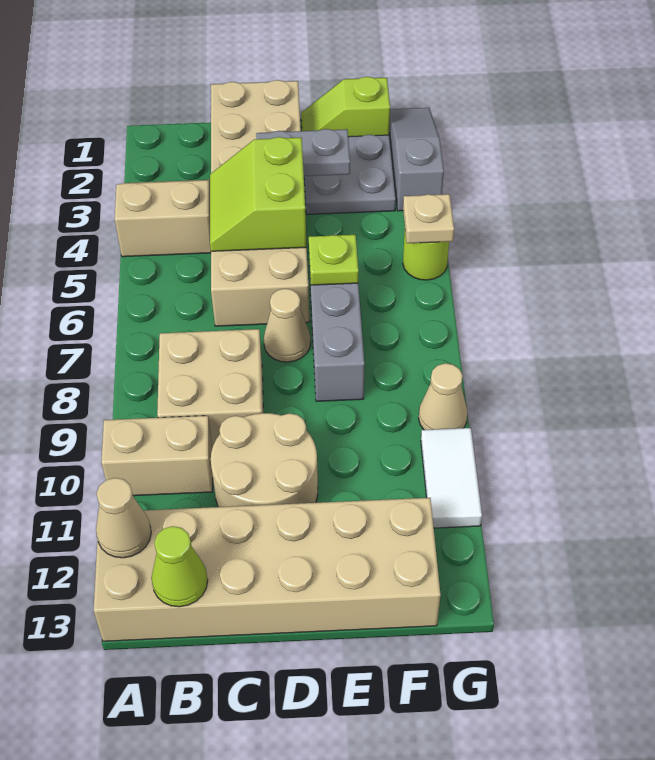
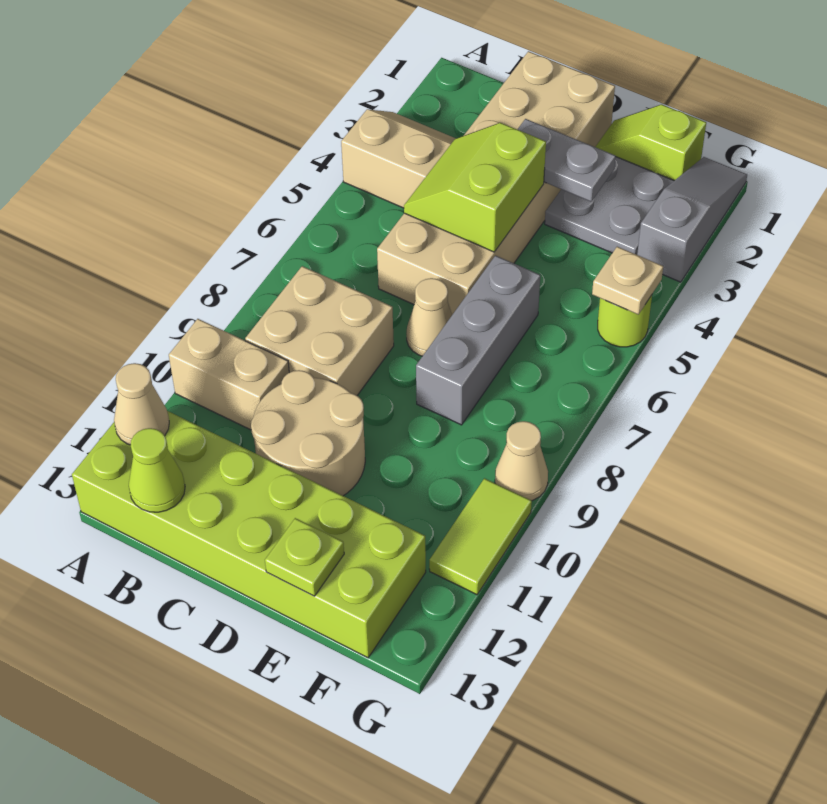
tan 2x6 brick [94,498,441,641] -> lime 2x6 brick [72,411,426,658]
lime 1x1 plate [309,235,359,285] -> lime 1x1 plate moved to [265,518,344,596]
white 1x2 tile [421,428,482,528] -> lime 1x2 tile [429,478,532,595]

